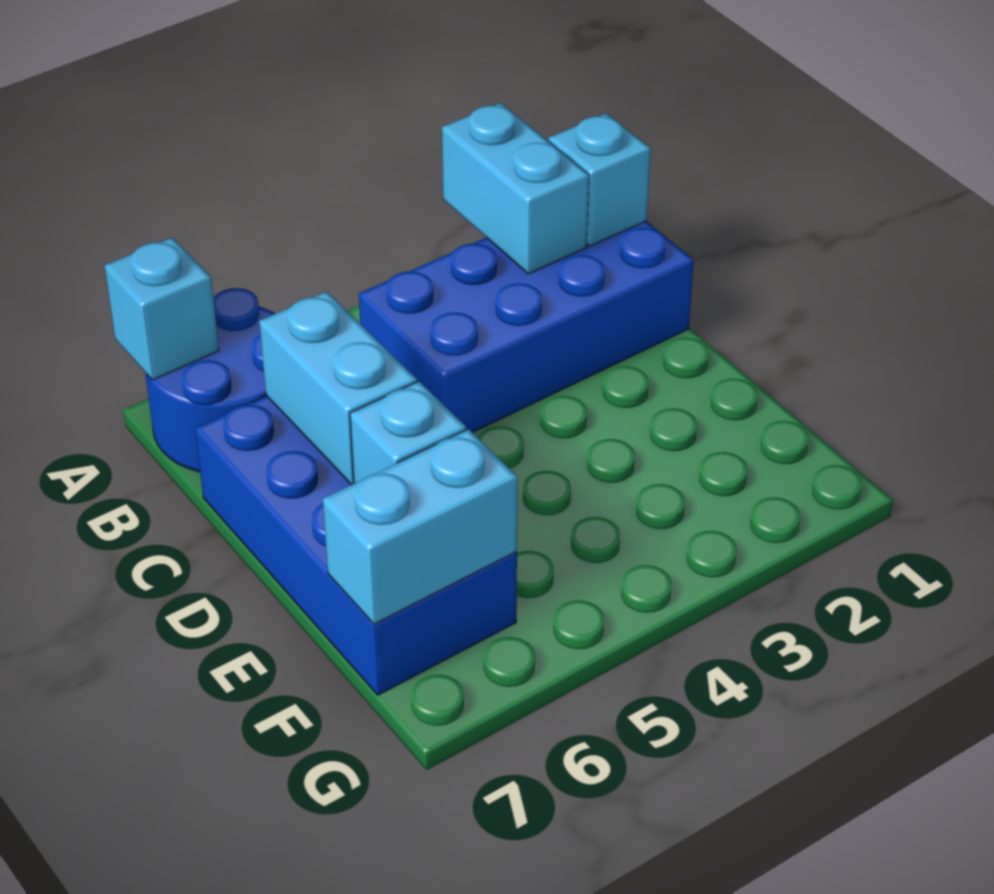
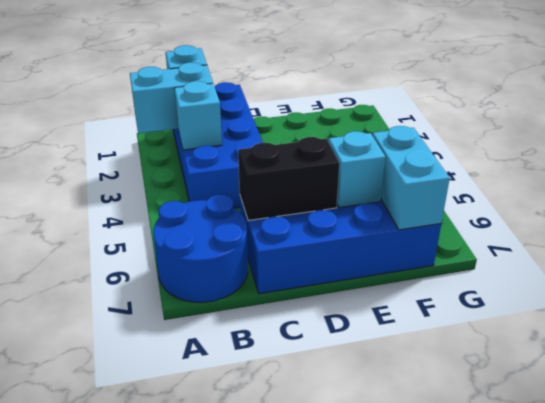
cyan 1x1 brick [105,238,219,380] -> cyan 1x1 brick moved to [174,81,222,150]
cyan 1x2 brick [259,292,417,485] -> black 1x2 brick [238,137,340,221]

